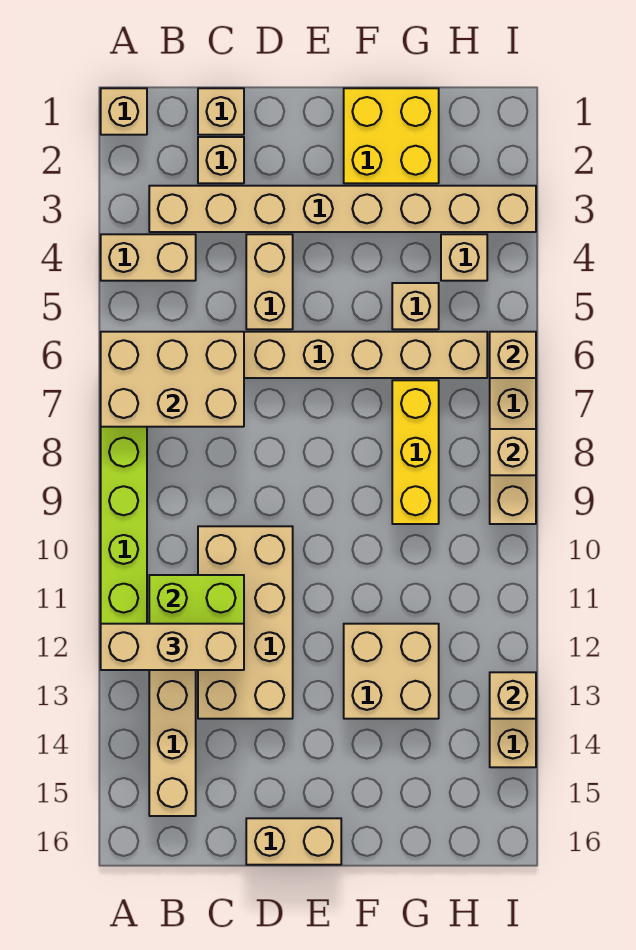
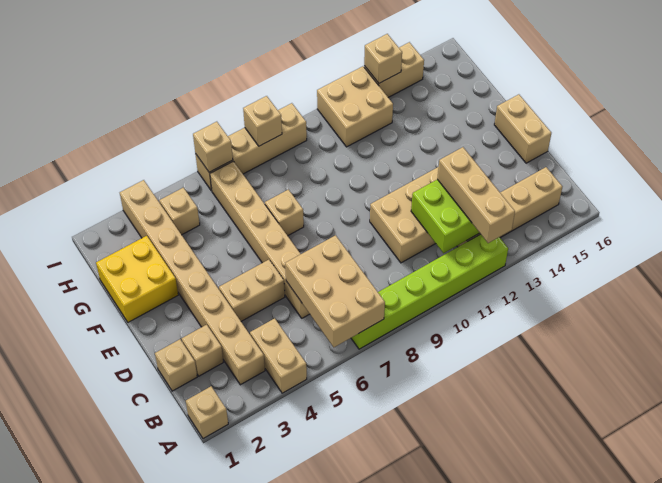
tan 2x2 brick [344,624,439,719] -> tan 2x2 brick moved to [317,66,393,147]
tan 1x1 brick [392,283,439,329] -> tan 1x1 brick moved to [265,190,304,236]
yellow 1x3 brick [392,380,439,524] -> none

